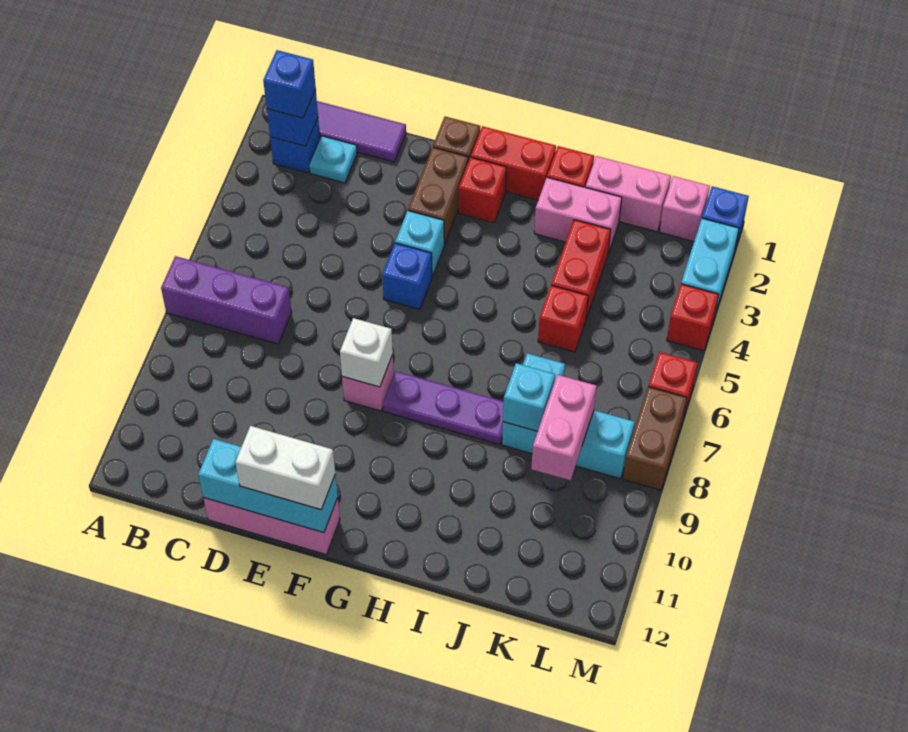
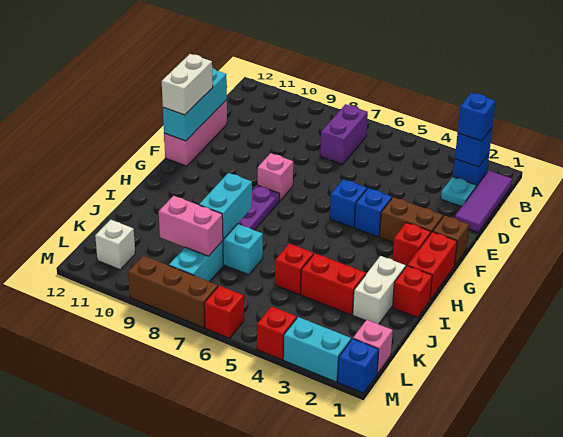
purple 1x3 brick [161,256,292,344] -> purple 1x2 brick [320,104,368,164]
cyan 1x1 brick [395,211,445,277] -> blue 1x1 brick [355,188,392,237]
white 1x1 brick [340,318,393,387] -> white 1x1 brick moved to [95,220,135,270]
pink 1x2 brick [534,178,622,253] -> white 1x2 brick [353,256,406,324]
pink 1x2 brick [585,156,671,232] -> none
cyan 1x1 brick [503,363,555,431] -> cyan 1x2 brick [199,173,252,239]
brown 1x2 brick [623,387,687,490] -> brown 1x3 brick [128,256,218,328]

